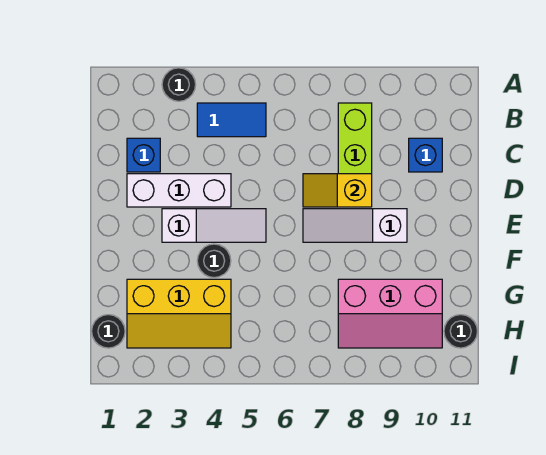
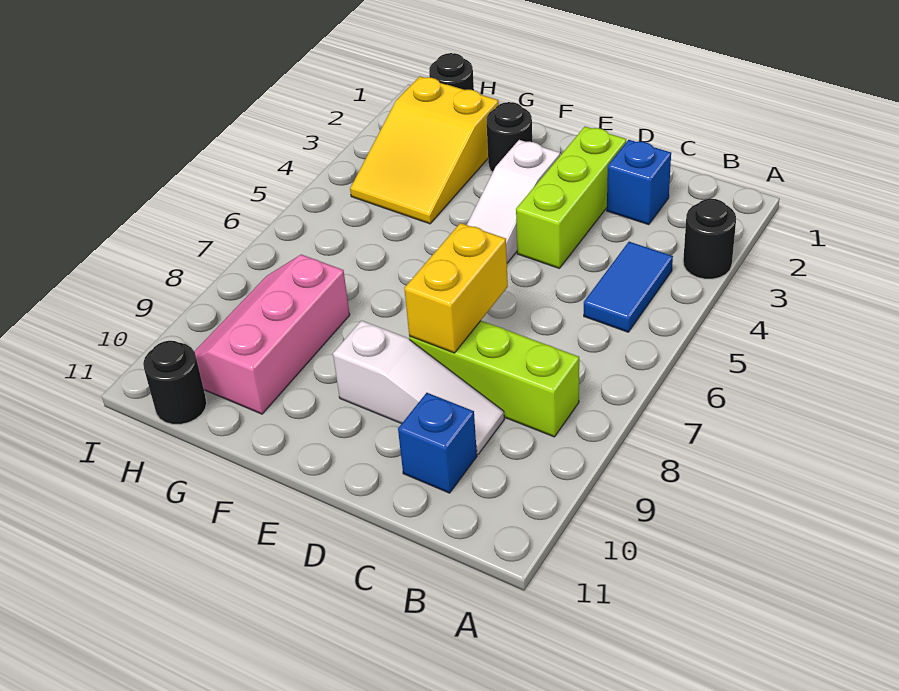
white 1x3 brick [127,174,231,207] -> lime 1x3 brick [516,126,626,268]
yellow 1x2 slope [303,174,372,207] -> yellow 1x2 brick [404,223,508,353]
white 1x3 slope [303,209,407,242] -> white 1x3 slope turned to [333,321,504,454]
black 1x1 round brick [197,244,231,278] -> black 1x1 round brick moved to [486,102,532,172]
yellow 2x3 slope [127,279,231,348] -> yellow 2x3 slope turned to [350,76,499,224]

